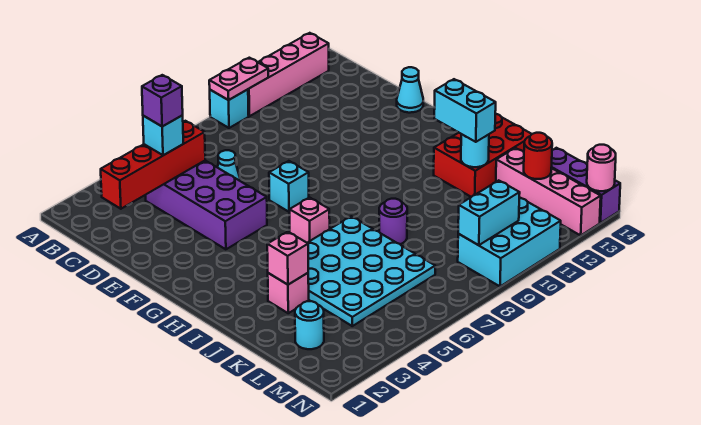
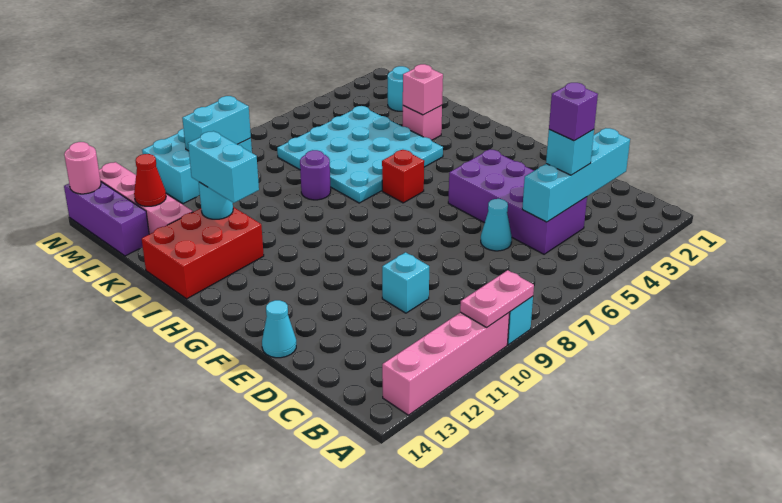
red 1x4 brick [101,121,205,209] -> cyan 1x4 brick [522,128,630,222]
cyan 1x1 brick [269,161,309,212] -> cyan 1x1 brick moved to [382,252,429,313]
pink 1x1 brick [290,198,330,243] -> red 1x1 brick [382,150,424,203]
red 1x1 round brick [524,133,552,179] -> red 1x1 cone [134,154,166,206]

